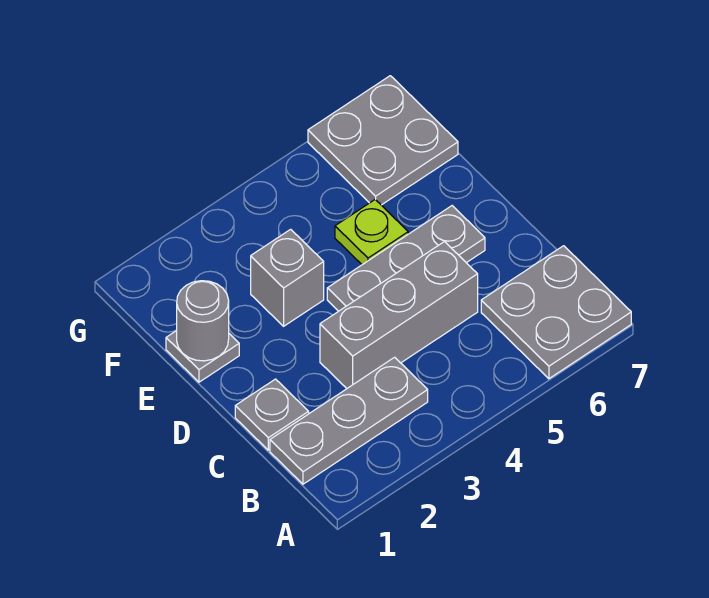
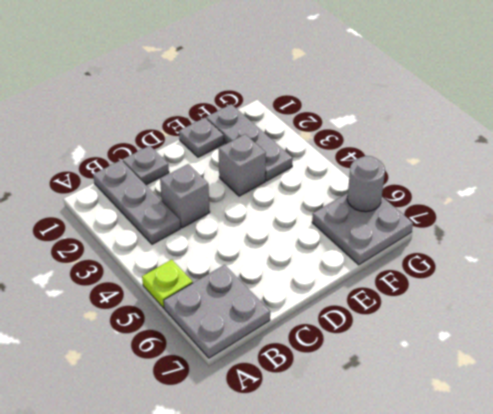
grey 1x3 brick [320,242,478,388] -> grey 1x1 brick [160,164,210,228]
grey 1x3 plate [327,206,485,311] -> grey 1x3 plate moved to [206,104,293,181]
grey 1x1 round brick [177,281,229,361] -> grey 1x1 round brick moved to [347,156,385,212]
lime 1x1 plate [335,200,408,265] -> lime 1x1 plate moved to [142,260,193,308]

